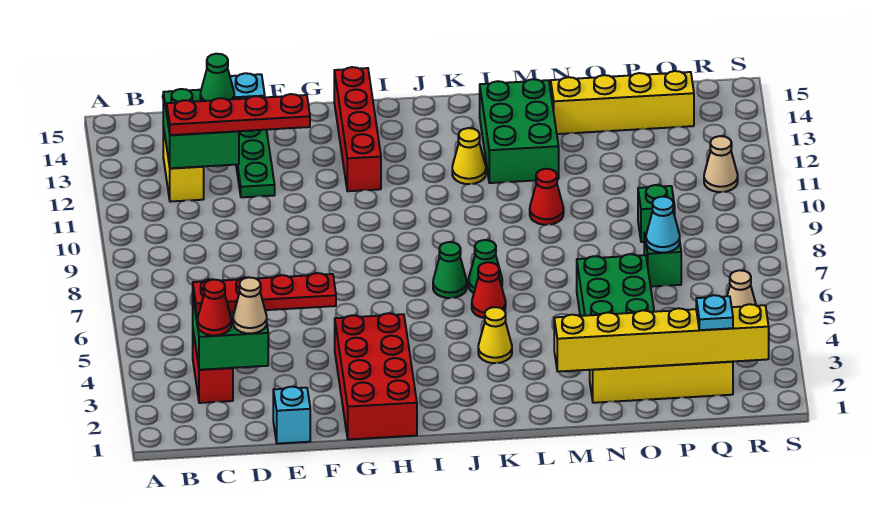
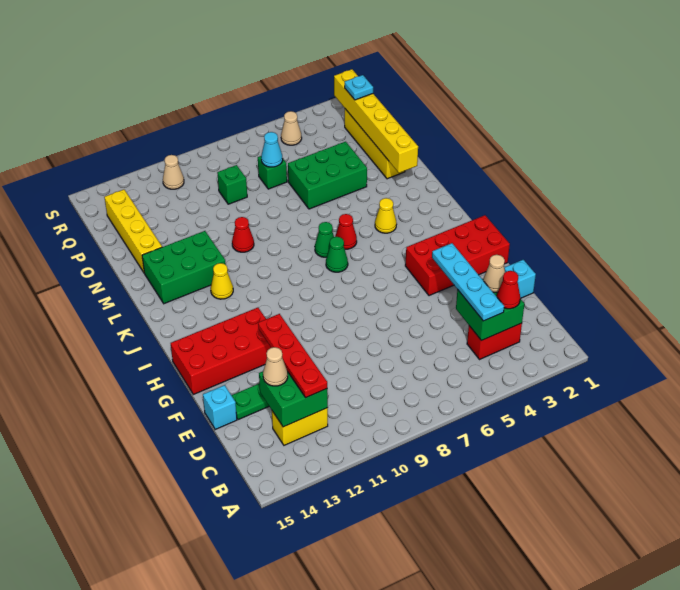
red 1x4 plate [193,273,336,314] -> cyan 1x4 plate [432,243,504,321]
green 1x1 cone [200,54,234,101] -> tan 1x1 cone [263,347,288,386]
red 1x4 brick [334,67,381,191] -> red 2x4 brick [171,308,271,394]

